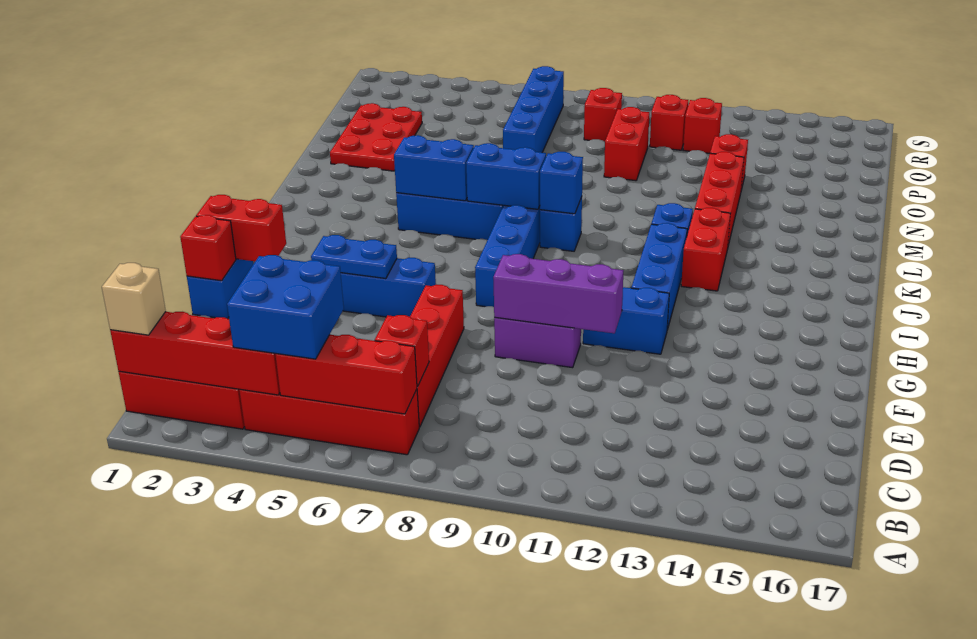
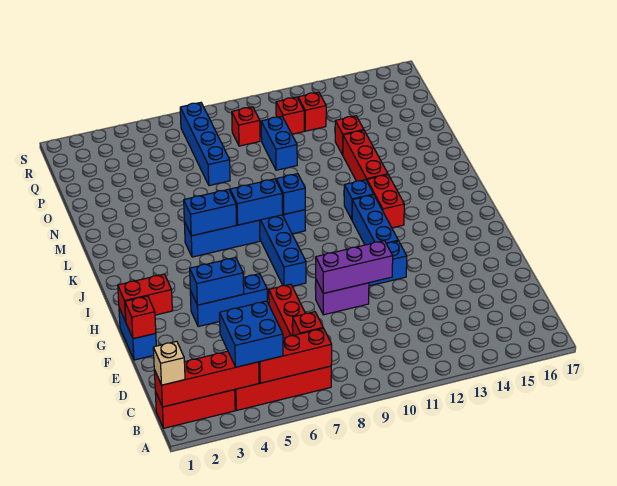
blue 1x2 plate [311,235,397,279] -> blue 1x2 brick [190,258,244,305]
red 2x3 plate [330,103,422,171] -> none
red 1x2 brick [604,107,649,181] -> blue 1x2 brick [261,116,297,170]

